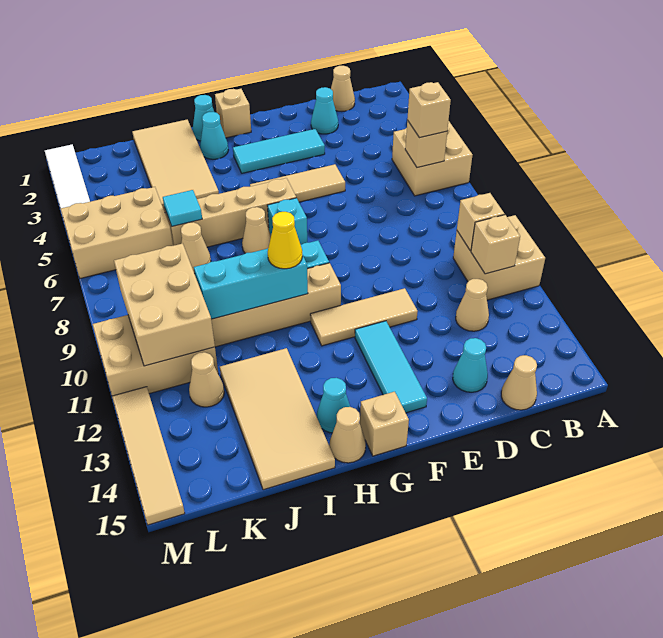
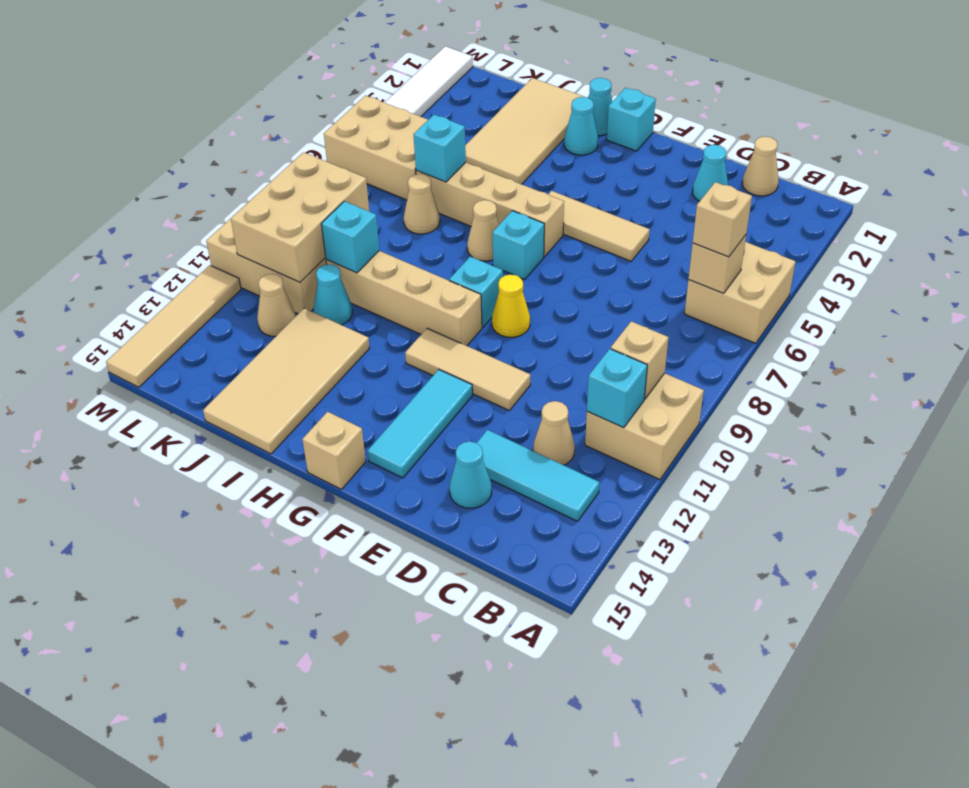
tan 1x1 brick [471,215,520,274] -> cyan 1x1 brick [587,349,647,428]
tan 1x1 cone [501,355,537,410] -> none
cyan 1x3 tile [233,129,325,173] -> cyan 1x3 tile moved to [477,430,599,521]
tan 1x1 brick [215,89,251,138] -> cyan 1x1 brick [607,88,656,151]
cyan 1x3 brick [194,249,308,319] -> cyan 1x1 brick [321,201,379,273]
yellow 1x1 cone [268,212,302,269] -> yellow 1x1 cone moved to [492,274,530,337]
cyan 1x1 cone [317,378,350,433] -> cyan 1x1 cone moved to [314,264,352,325]
tan 1x1 cone [329,407,366,463] -> none
cyan 1x1 tile [163,190,202,226] -> cyan 1x1 brick [414,115,466,182]

